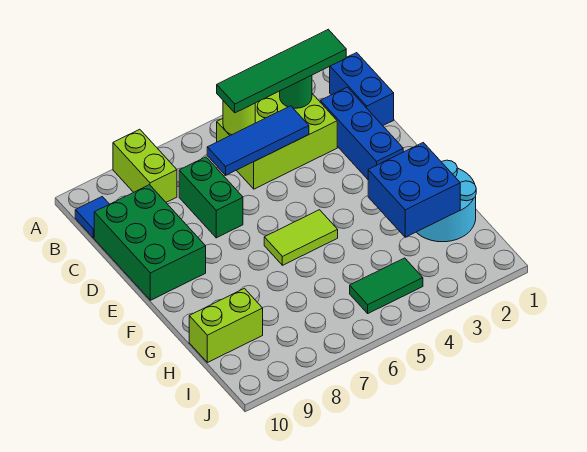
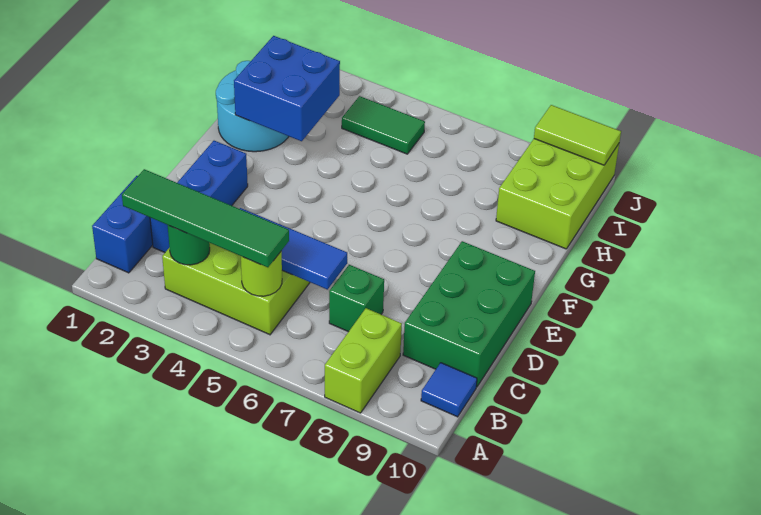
green 1x2 brick [179,157,243,238] -> green 1x1 brick [329,265,384,332]
lime 1x2 tile [264,210,338,265] -> lime 1x2 tile moved to [534,105,621,165]
lime 1x2 brick [189,288,263,363] -> lime 2x3 brick [496,139,619,249]

